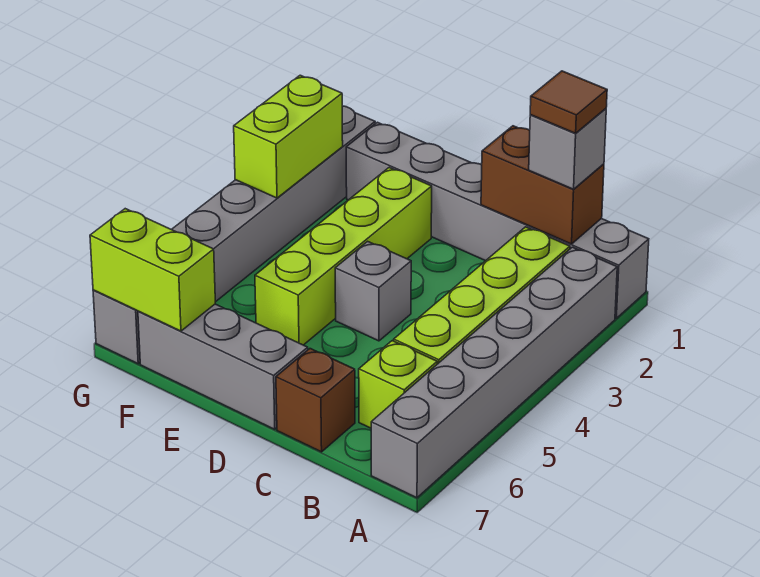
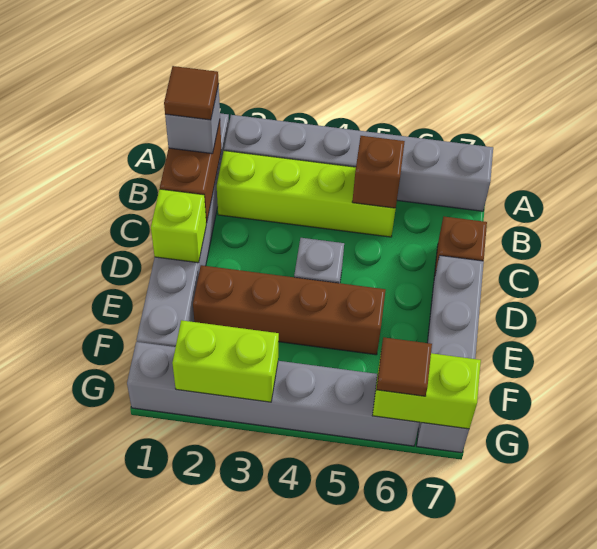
none -> brown 1x1 brick [352,136,405,208]
lime 1x1 brick [359,341,437,428] -> lime 1x1 brick moved to [151,189,206,263]
lime 1x4 brick [255,168,432,345] -> brown 1x4 brick [193,265,386,355]
lime 1x2 brick [90,209,215,331] -> lime 1x2 brick turned to [372,353,481,429]
none -> brown 1x1 tile [377,337,432,396]

